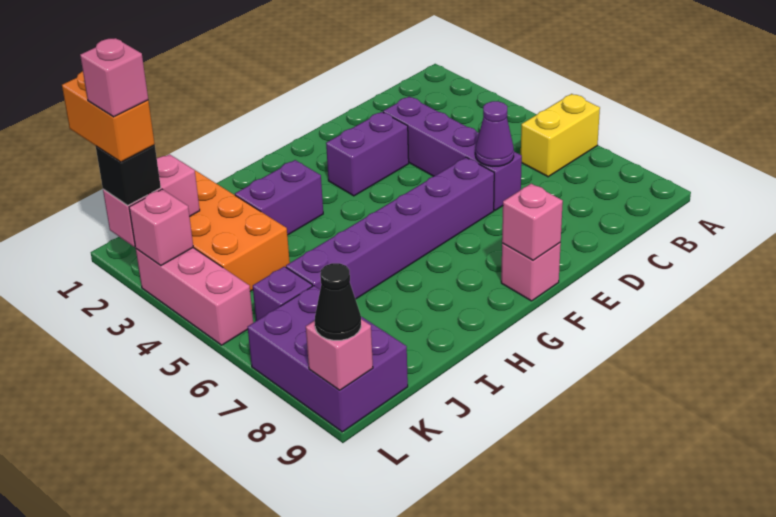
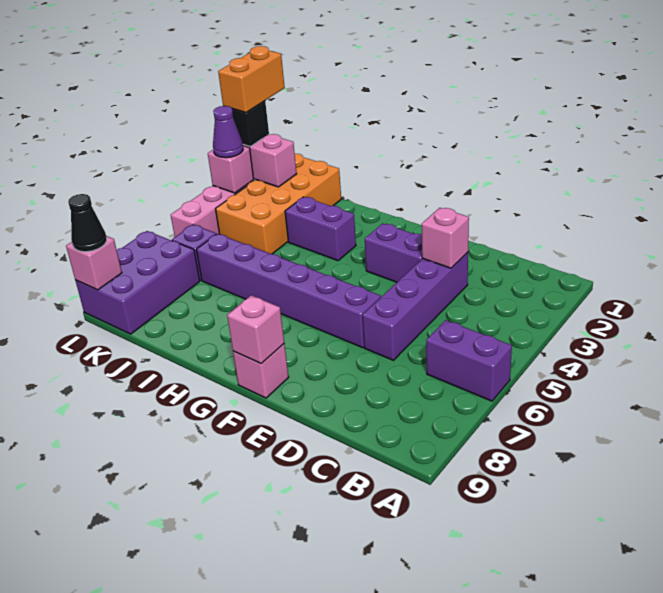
yellow 1x2 brick [521,94,600,177] -> purple 1x2 brick [426,320,512,401]
purple 1x1 cone [475,101,514,166] -> purple 1x1 cone moved to [213,106,243,158]
pink 1x1 brick [80,38,148,117] -> pink 1x1 brick moved to [422,208,469,268]

